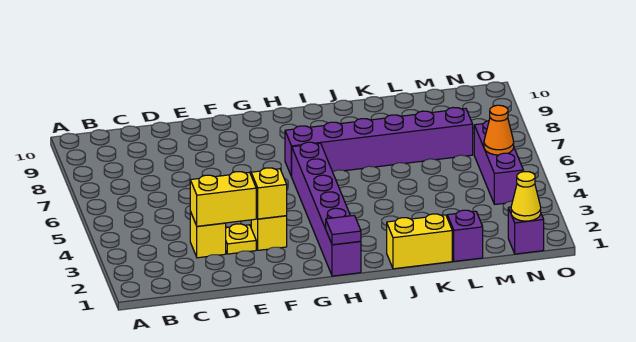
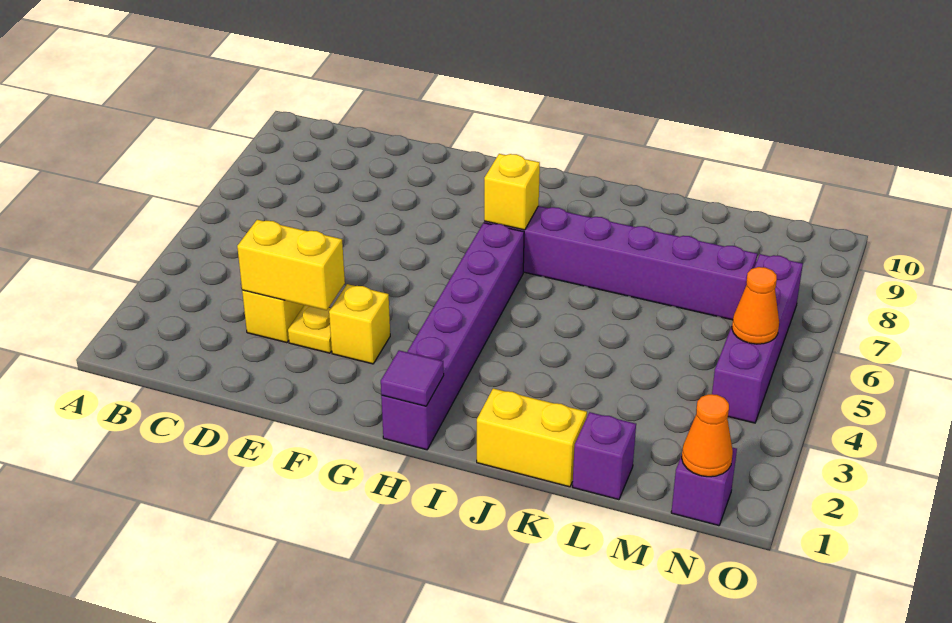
yellow 1x1 brick [251,168,287,219] -> yellow 1x1 brick moved to [484,154,540,230]
yellow 1x1 cone [511,172,541,221] -> orange 1x1 cone [682,394,733,477]
purple 1x3 brick [474,121,523,204] -> purple 1x4 brick [712,254,803,423]

